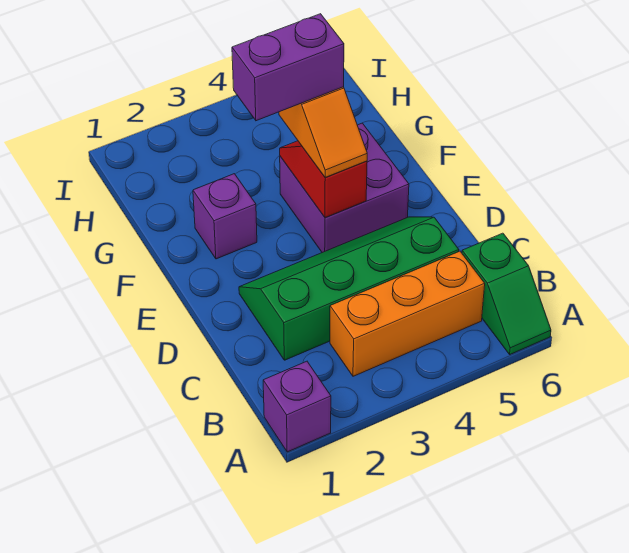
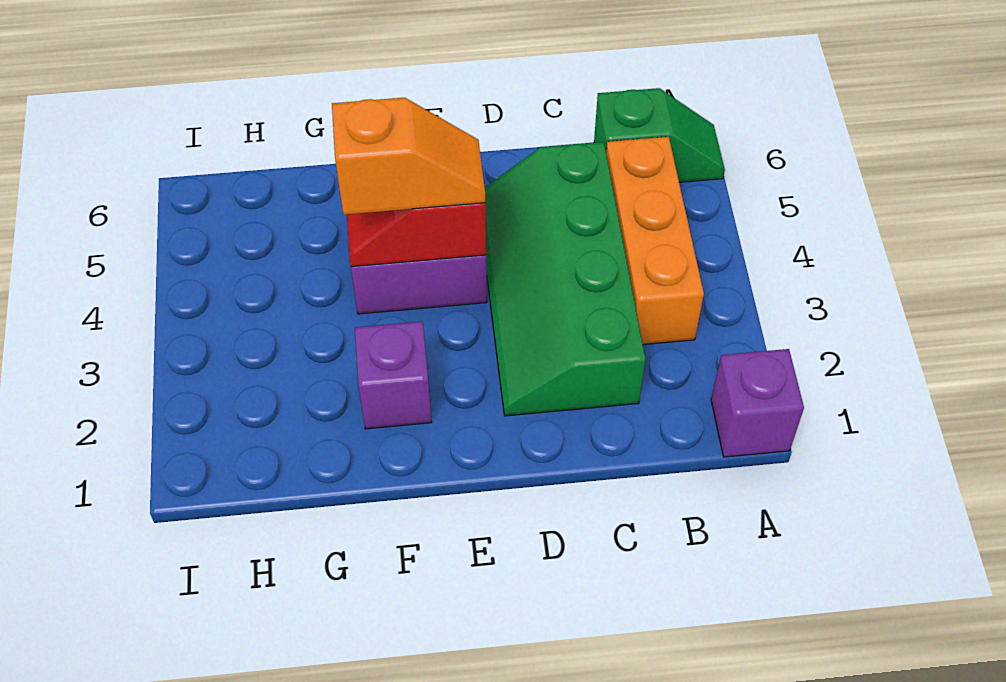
purple 1x2 brick [232,14,344,121] -> none

